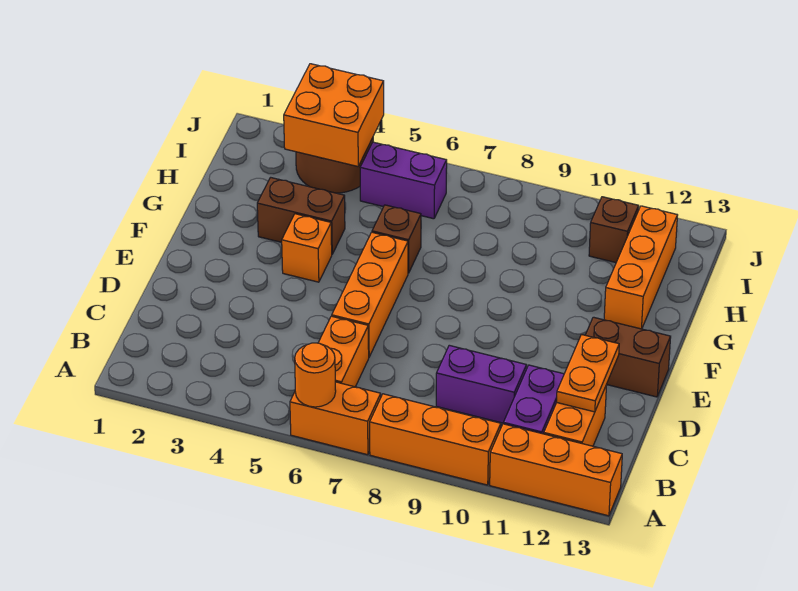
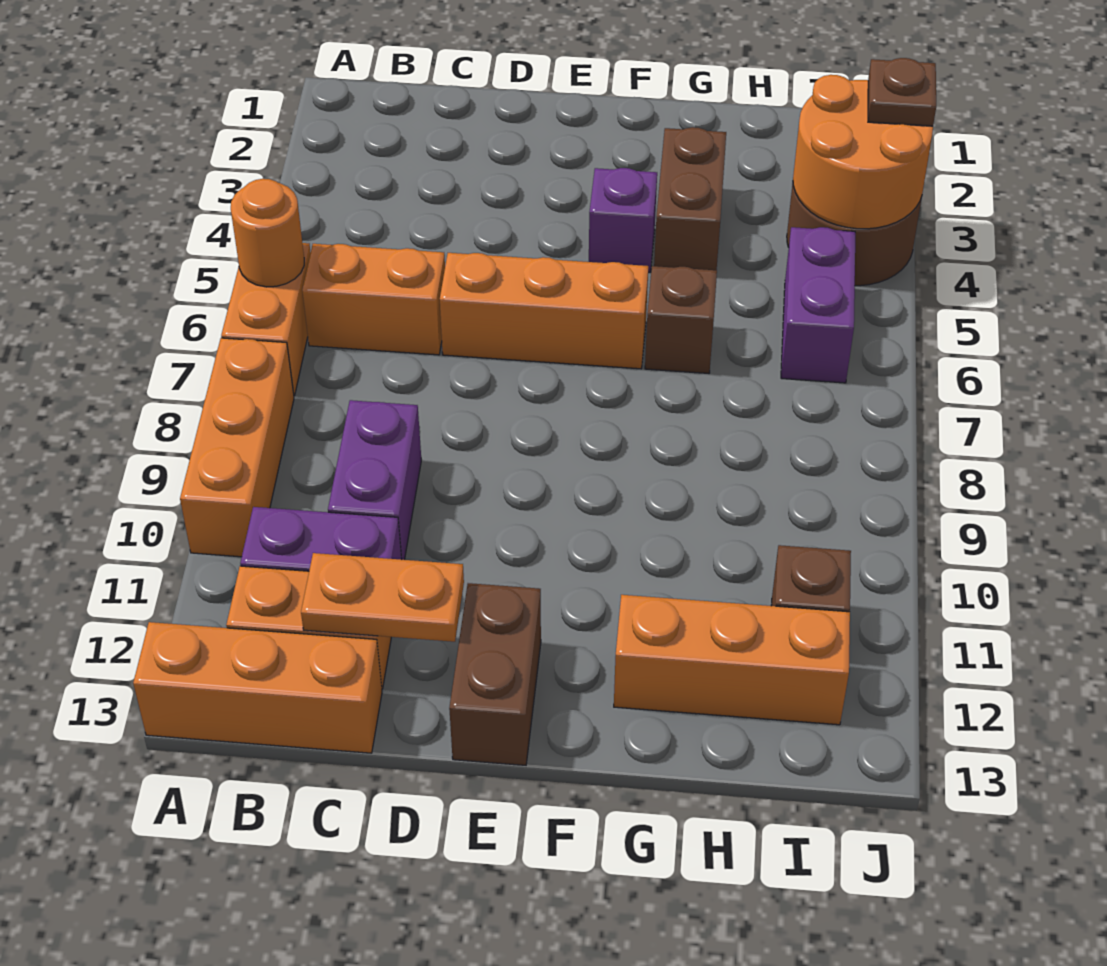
orange 1x3 brick [490,424,622,516] -> orange 1x3 brick turned to [133,622,382,753]
orange 1x1 brick [282,214,332,282] -> purple 1x1 brick [589,168,657,272]
orange 2x2 brick [284,64,384,166] -> orange 2x2 round brick [793,75,933,229]
none -> brown 1x1 plate [868,58,936,126]

